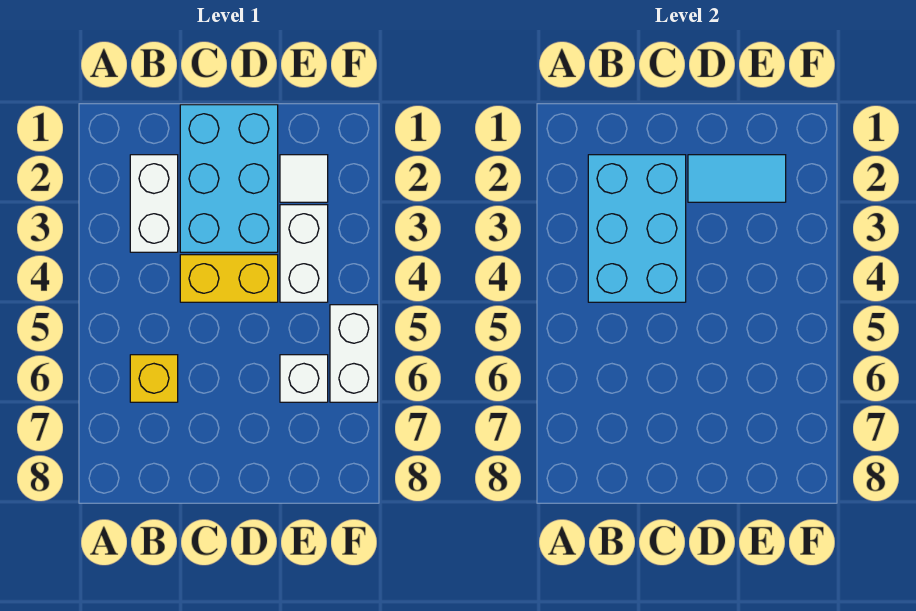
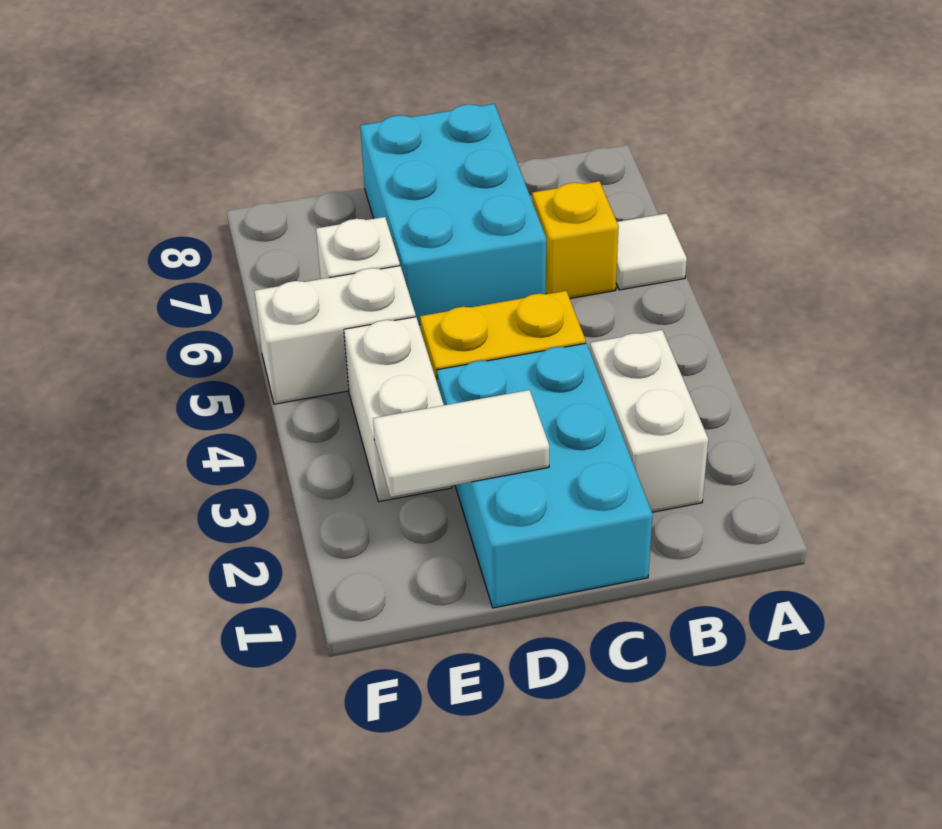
cyan 2x3 brick [588,155,686,302] -> cyan 2x3 brick moved to [360,104,546,325]
cyan 1x2 tile [688,155,786,202] -> white 1x2 tile [373,390,549,497]
white 1x1 tile [280,155,328,202] -> white 1x1 tile moved to [616,213,687,290]
white 1x2 brick [330,305,378,402] -> white 1x2 brick turned to [254,266,416,404]

